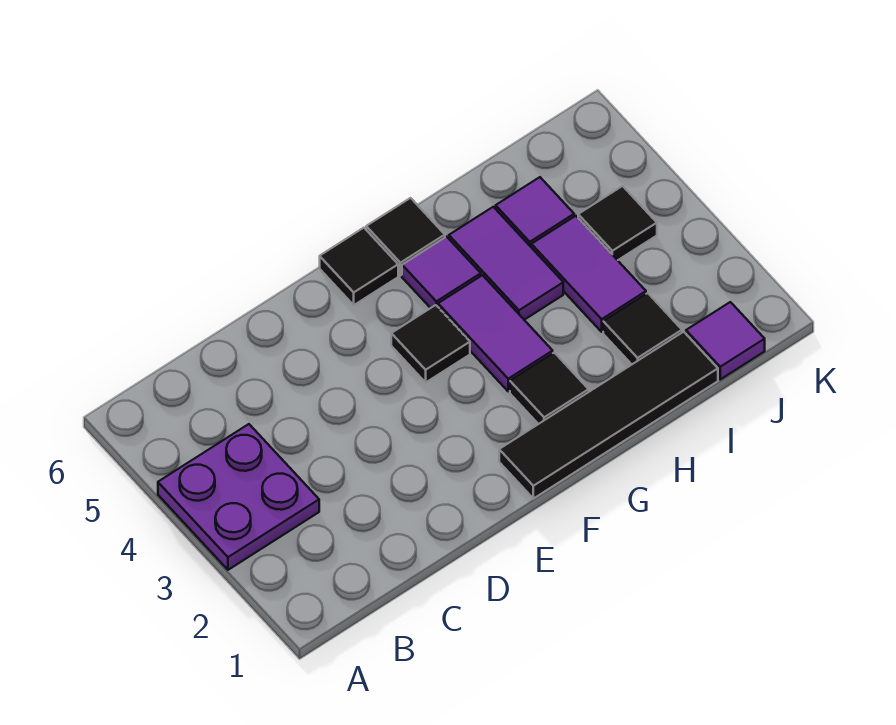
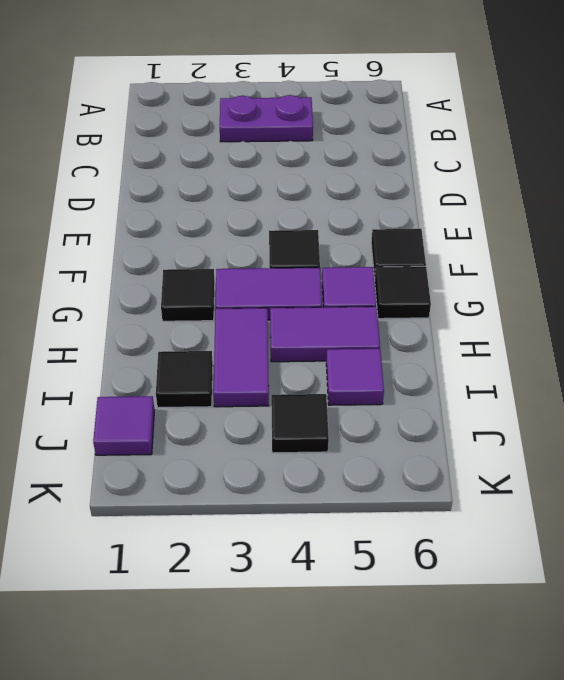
purple 2x2 plate [158,424,319,570] -> purple 1x2 plate [220,95,313,142]
black 1x4 tile [499,332,718,498] -> none
purple 1x2 tile [531,216,646,332] -> purple 1x2 tile turned to [214,308,269,407]

